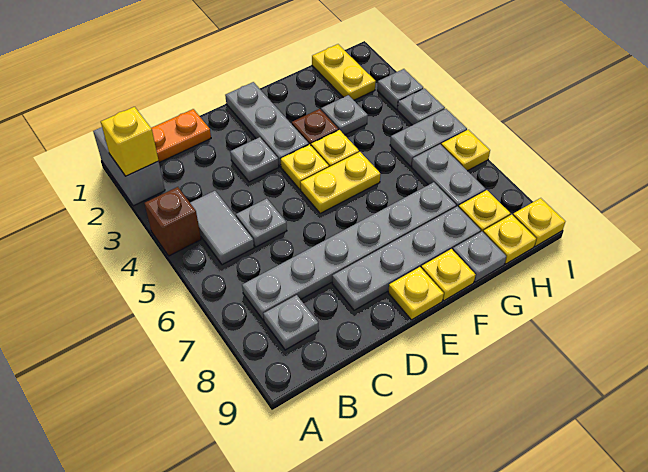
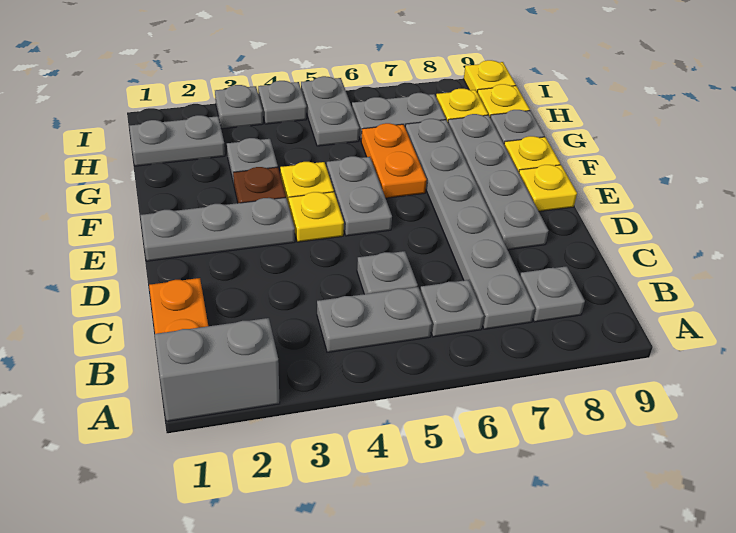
yellow 1x1 brick [101,107,159,176] -> none
brown 1x1 brick [145,187,201,256] -> none
grey 1x2 tile [190,191,254,265] -> grey 1x2 plate [317,287,432,352]
grey 1x1 plate [230,137,279,182] -> grey 1x1 plate moved to [420,280,484,337]
yellow 1x2 plate [300,152,380,213] -> grey 1x2 plate [327,156,392,236]
none -> orange 1x2 plate [361,123,427,198]
yellow 1x2 plate [312,44,376,100] -> grey 1x2 plate [129,115,225,166]
yellow 1x1 plate [441,130,490,171] -> none

